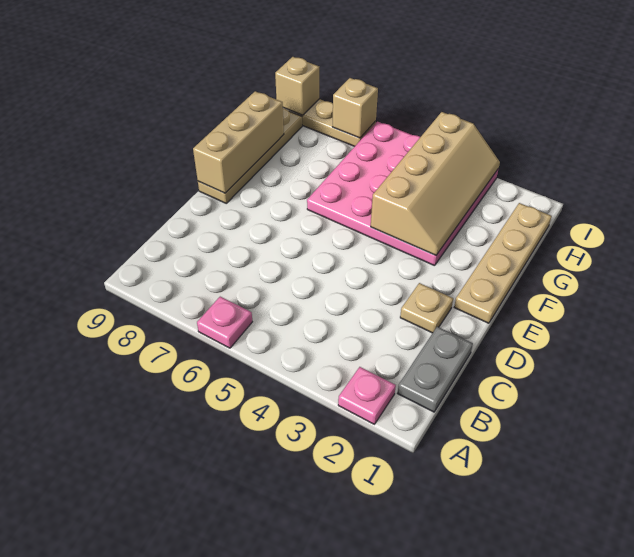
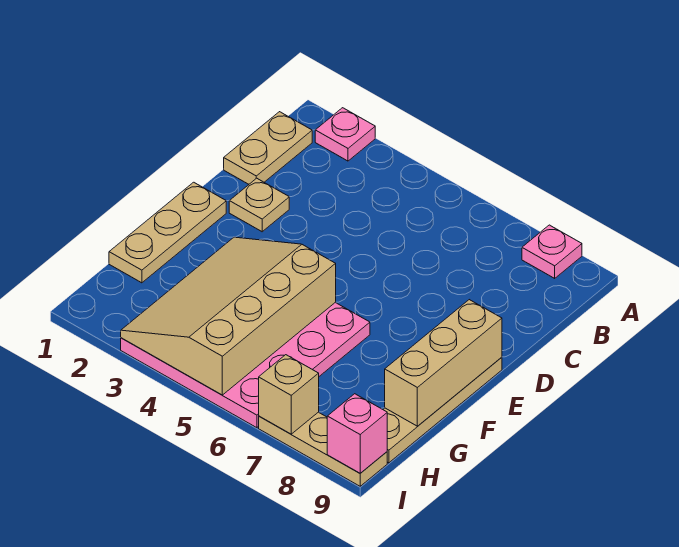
pink 1x1 plate [197,297,252,348] -> pink 1x1 plate moved to [522,225,582,278]
grey 1x2 plate [397,327,473,412] -> tan 1x2 plate [224,112,312,184]
tan 1x4 plate [454,203,552,323] -> tan 1x3 plate [109,182,226,283]
tan 2x4 slope [371,112,500,255] -> tan 3x4 slope [121,237,336,395]
tan 1x1 brick [275,57,319,115] -> pink 1x1 brick [327,394,387,473]

